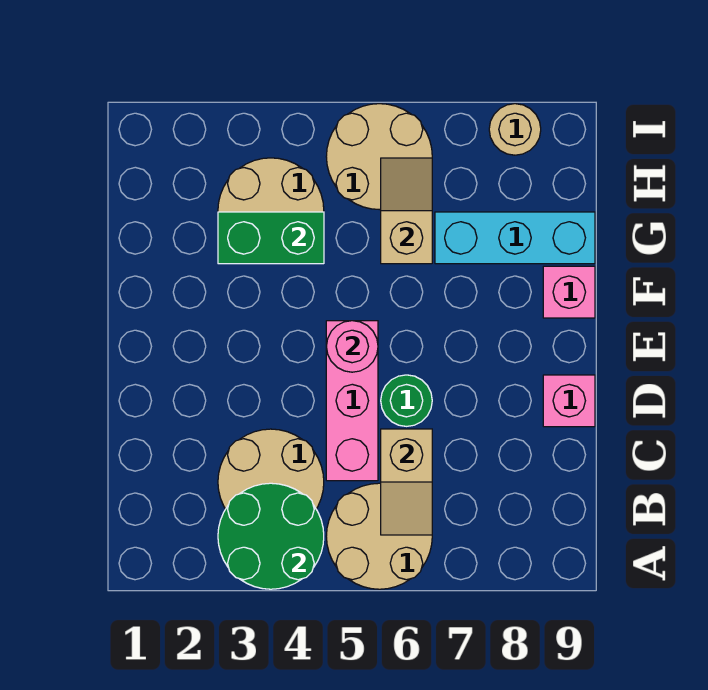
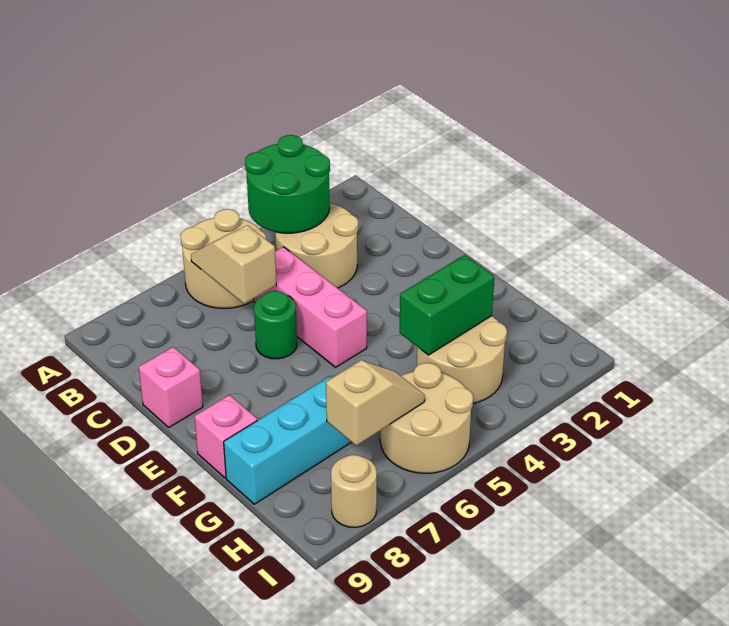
pink 1x1 round brick [326,321,378,372] -> none
tan 1x2 slope [381,158,432,264] -> tan 1x2 slope turned to [326,360,425,446]

